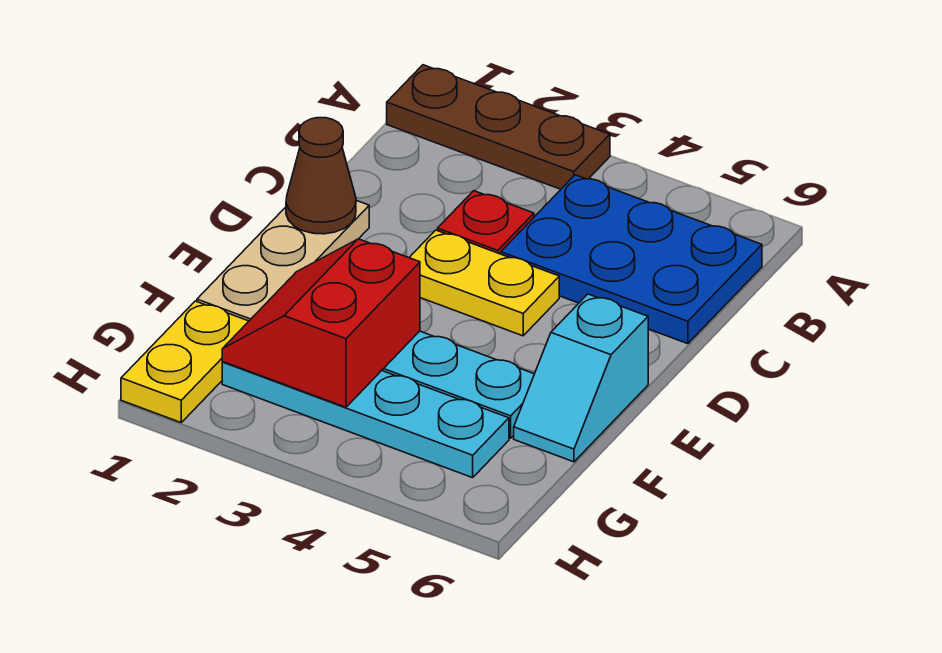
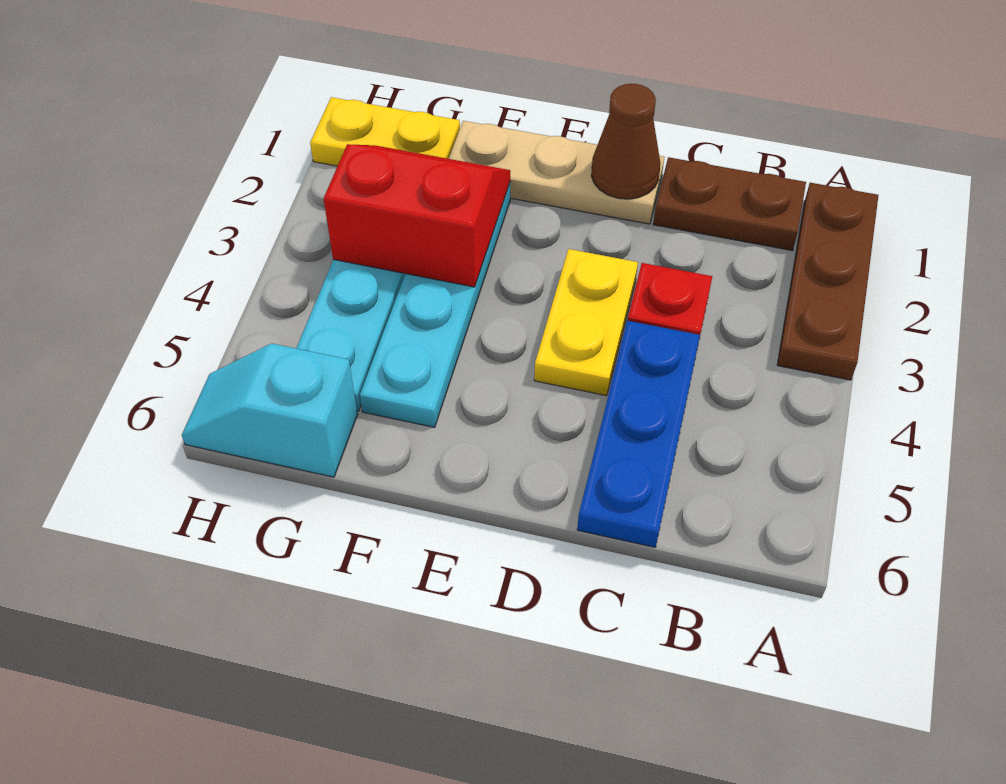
none -> brown 1x2 plate [653,157,806,251]
blue 2x3 plate [501,175,762,344] -> blue 1x3 plate [577,321,700,547]
cyan 1x2 slope [514,294,648,462] -> cyan 1x2 slope moved to [182,343,358,477]

